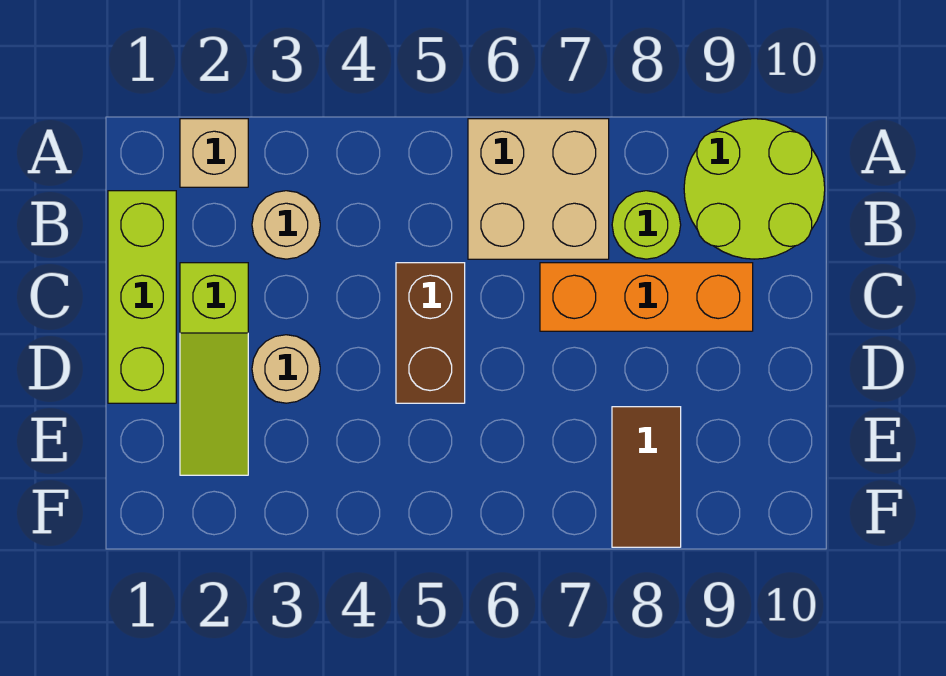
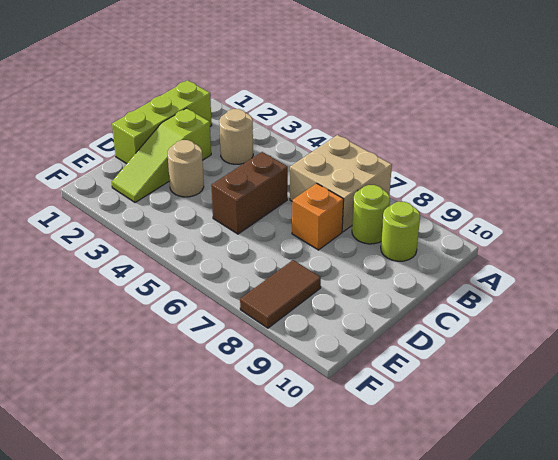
tan 1x1 brick [180,119,248,187] -> none
lime 2x2 round brick [684,119,825,259] -> lime 1x1 round brick [381,202,420,261]
orange 1x3 brick [540,263,753,331] -> orange 1x1 brick [292,183,344,250]

